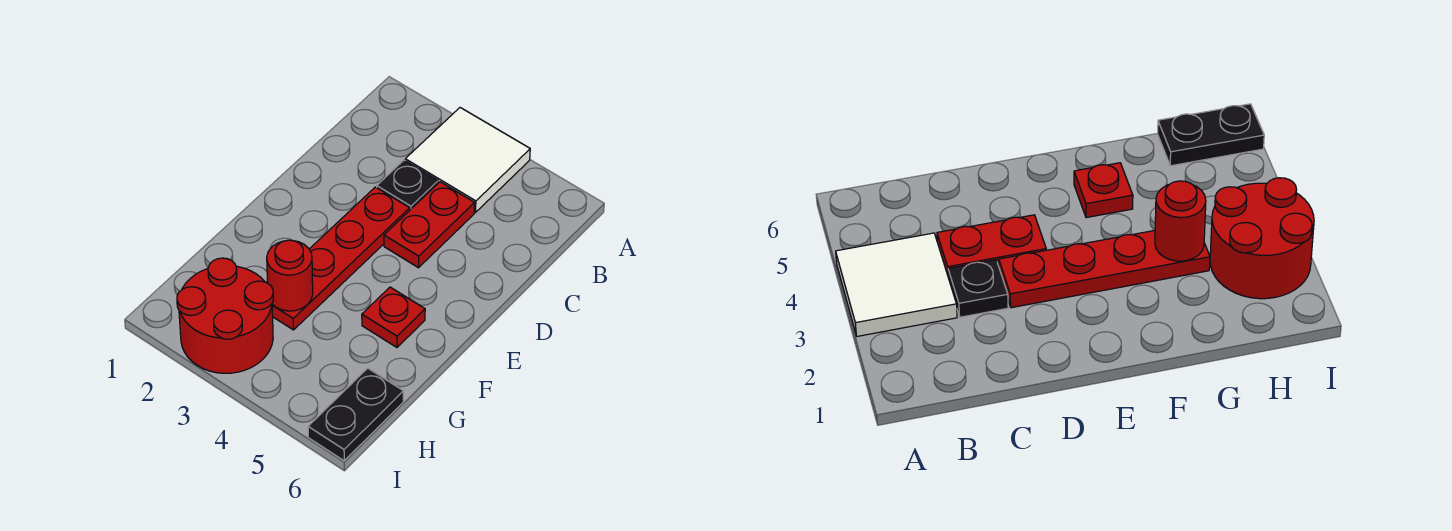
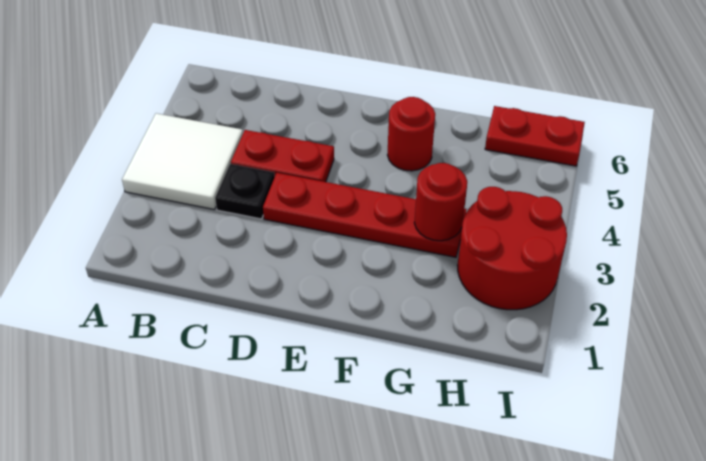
red 1x1 plate [362,287,425,347] -> red 1x1 round brick [387,97,435,171]
black 1x2 plate [308,368,403,461] -> red 1x2 plate [485,106,585,166]

